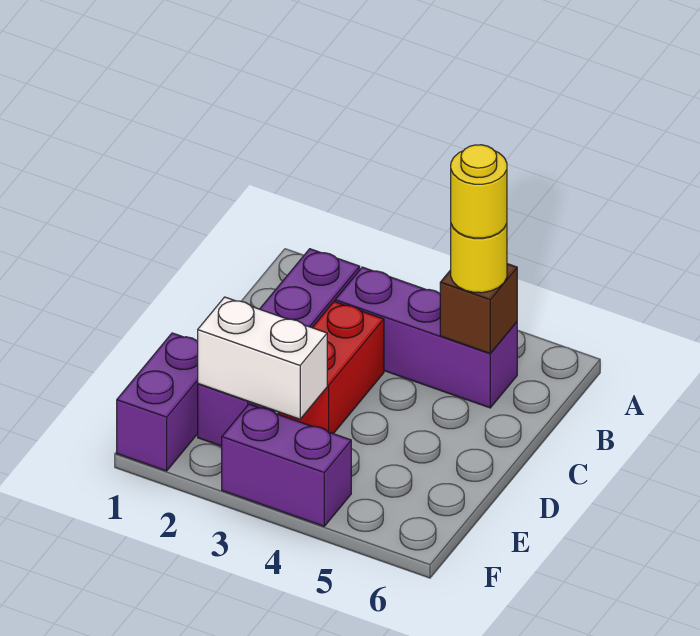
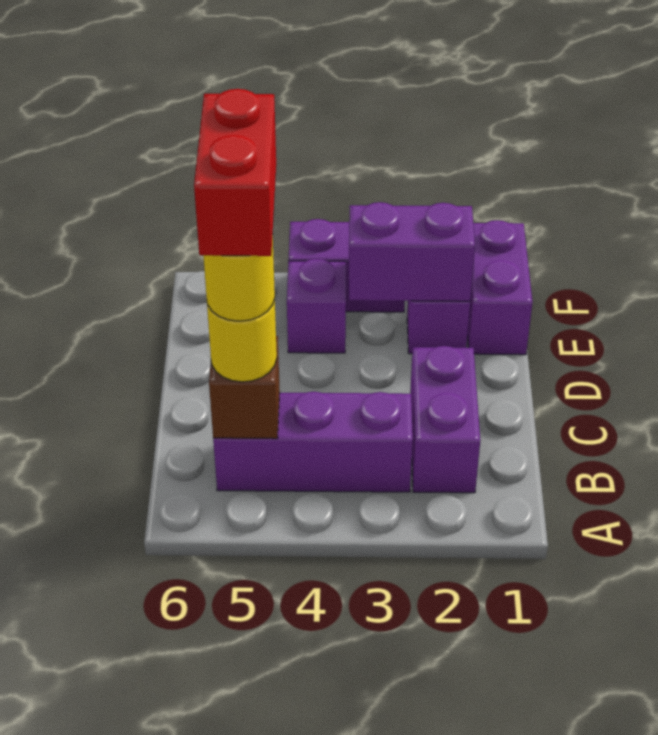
red 1x2 brick [279,302,384,434] -> red 1x2 brick moved to [194,89,276,256]
white 1x2 brick [198,297,327,419] -> purple 1x2 brick [349,202,475,301]
none -> purple 1x1 brick [287,259,346,353]

